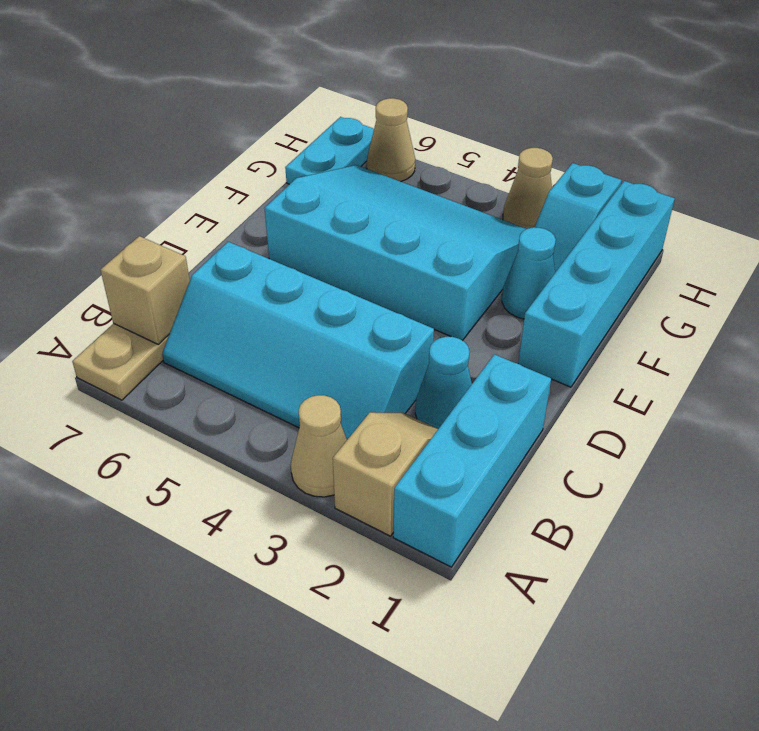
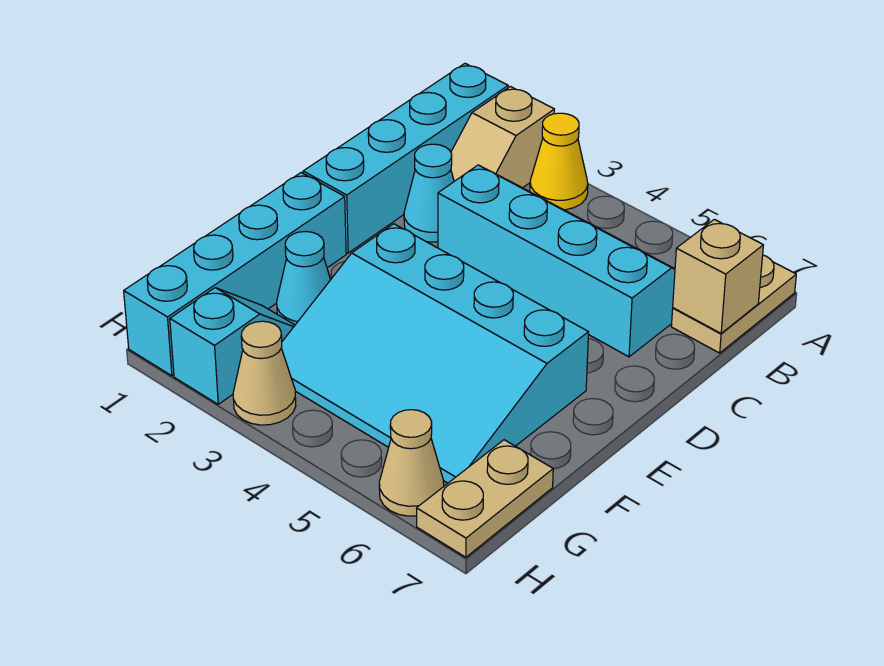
cyan 1x3 brick [393,354,551,567] -> cyan 1x4 brick [303,63,508,253]
tan 1x1 cone [291,395,347,497] -> yellow 1x1 cone [530,113,588,210]
cyan 1x2 plate [285,117,374,184] -> tan 1x2 plate [417,440,553,557]

